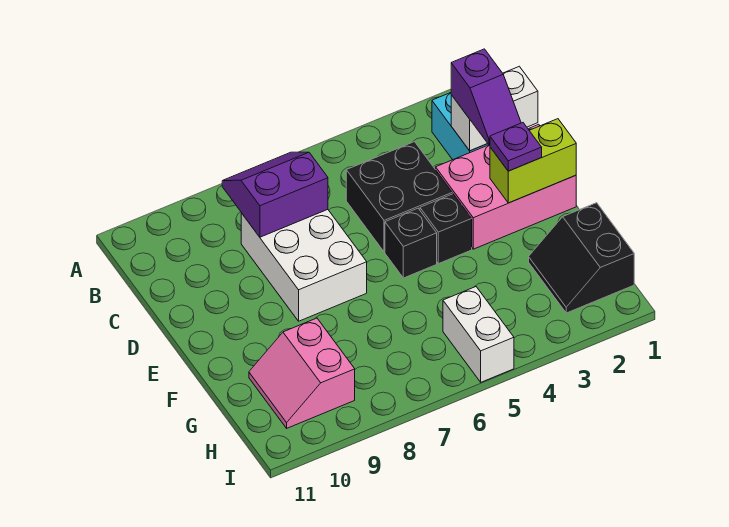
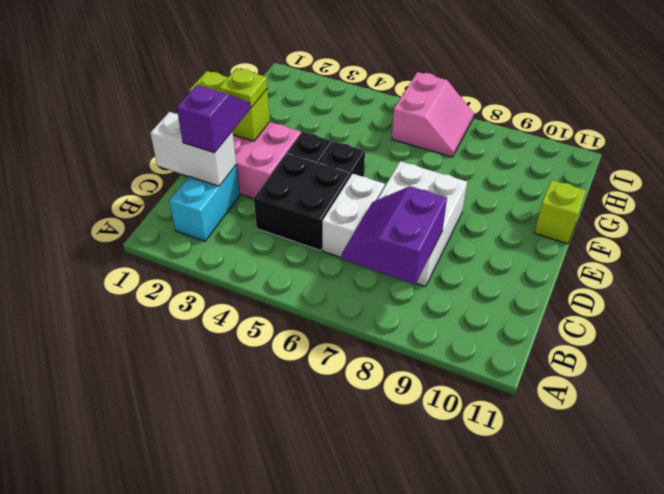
purple 2x2 slope [222,152,328,237] -> purple 2x2 slope turned to [342,186,447,284]
purple 1x1 plate [490,123,542,171] -> lime 1x1 plate [219,68,267,108]
none -> lime 1x1 brick [534,180,586,244]
black 2x2 slope [529,203,634,313] -> none
pink 2x2 slope [249,318,355,428] -> pink 2x2 slope moved to [392,72,474,157]
white 1x2 brick [443,287,514,382] -> white 1x2 brick moved to [322,174,385,258]

